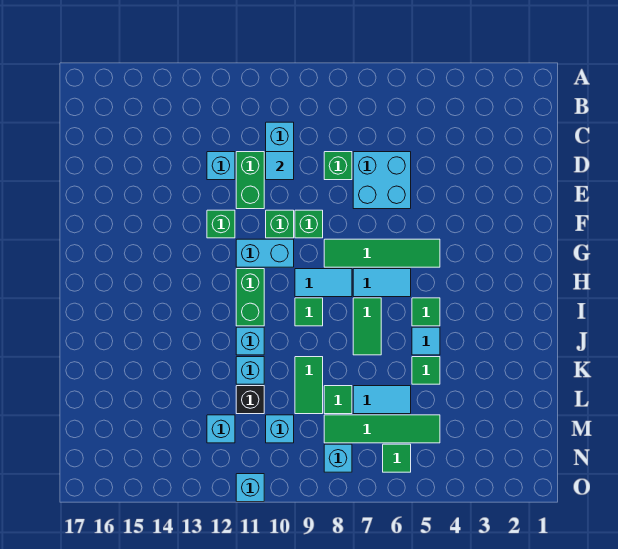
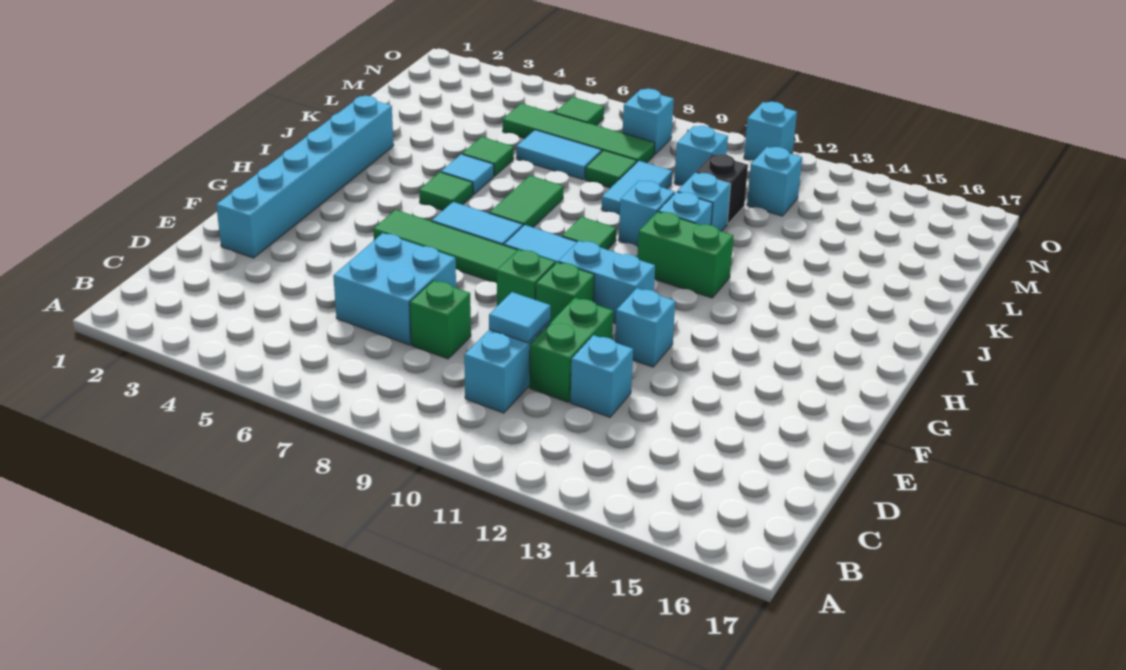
none -> cyan 1x6 brick [216,96,394,258]
green 1x1 brick [207,210,235,238] -> cyan 1x1 brick [615,288,675,367]
green 1x2 brick [236,269,264,326] -> green 1x2 brick turned to [637,212,733,298]
none -> cyan 1x1 brick [619,181,675,247]
green 1x2 tile [295,357,323,414] -> cyan 1x2 tile [601,161,672,215]

